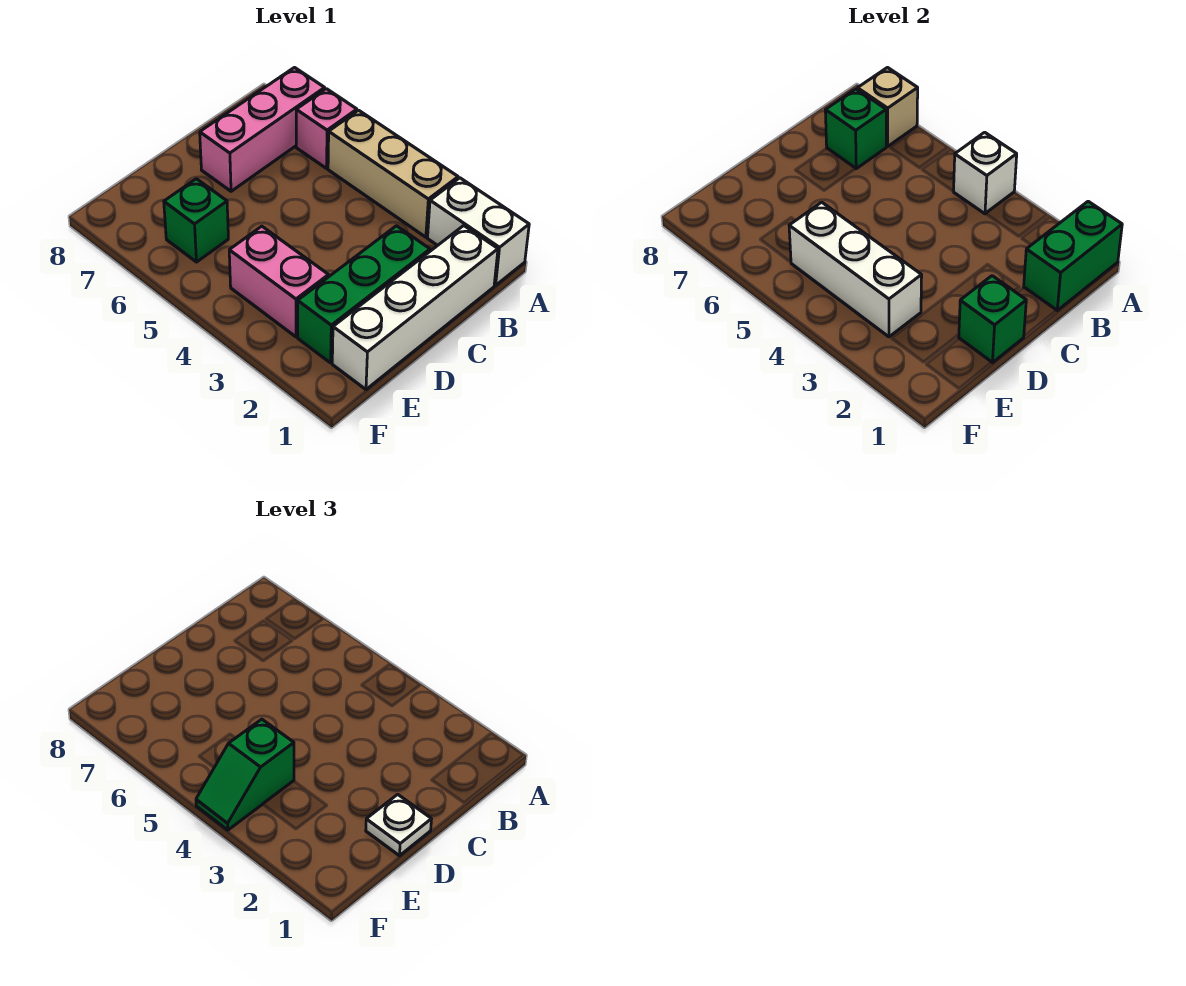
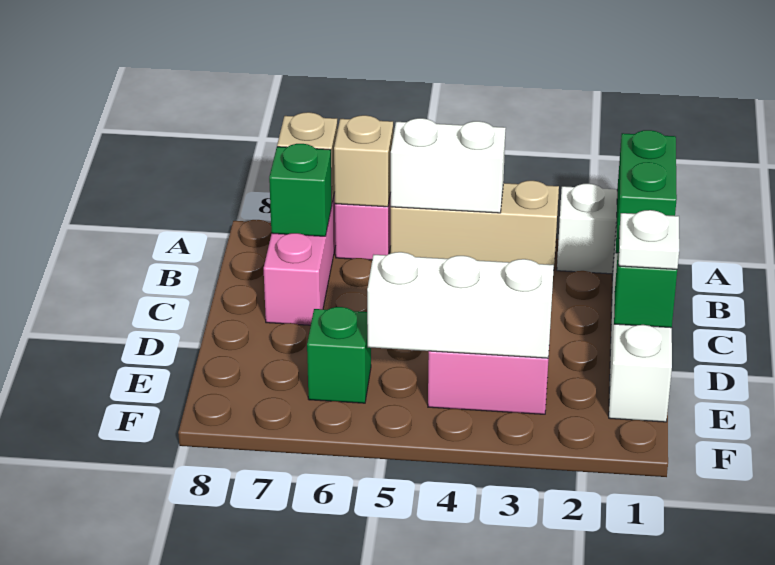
white 1x1 brick [954,132,1017,214] -> white 1x2 brick [391,118,506,213]
none -> tan 1x1 brick [334,115,393,207]
green 1x3 brick [298,226,430,363] -> none
green 1x2 slope [196,719,294,830] -> none

